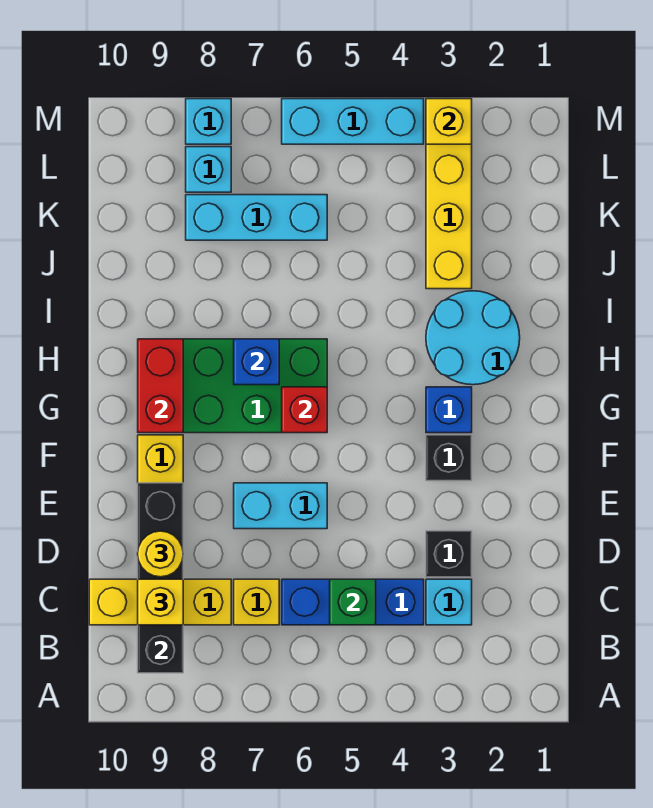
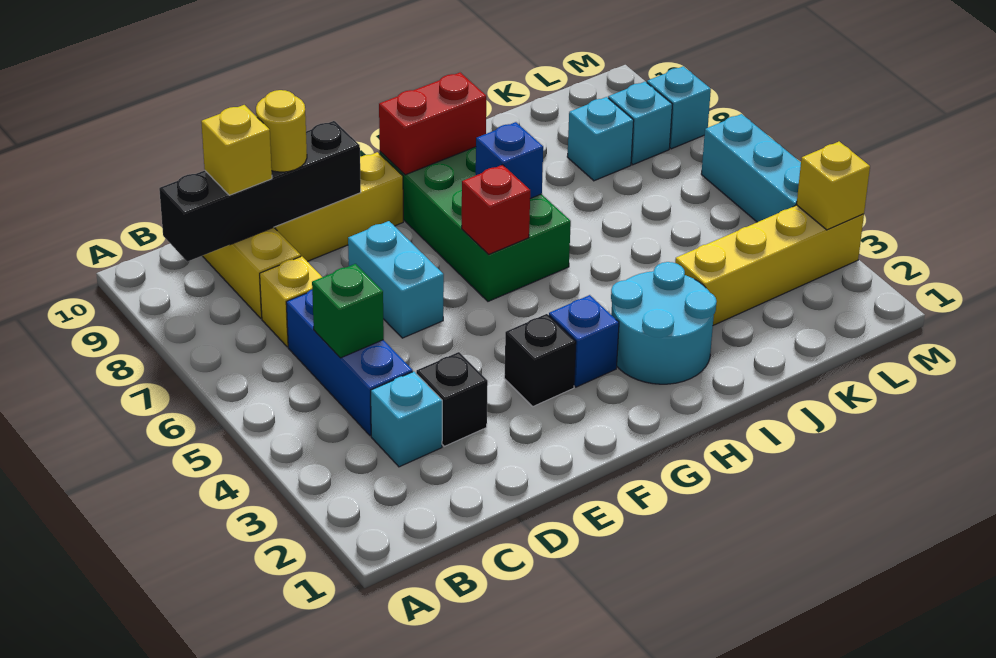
cyan 1x3 brick [186,195,327,240] -> cyan 1x1 brick [567,97,634,181]

